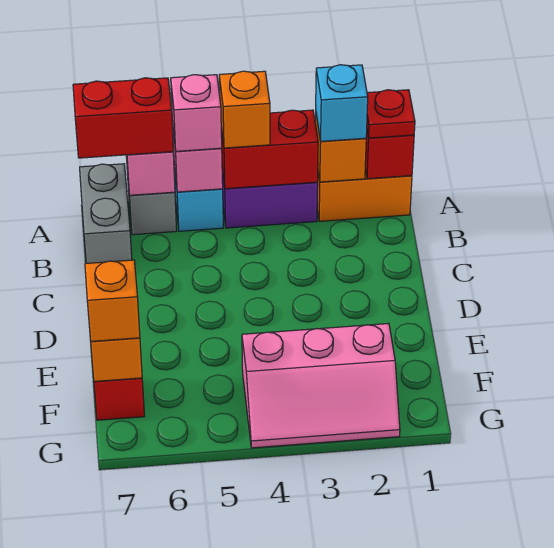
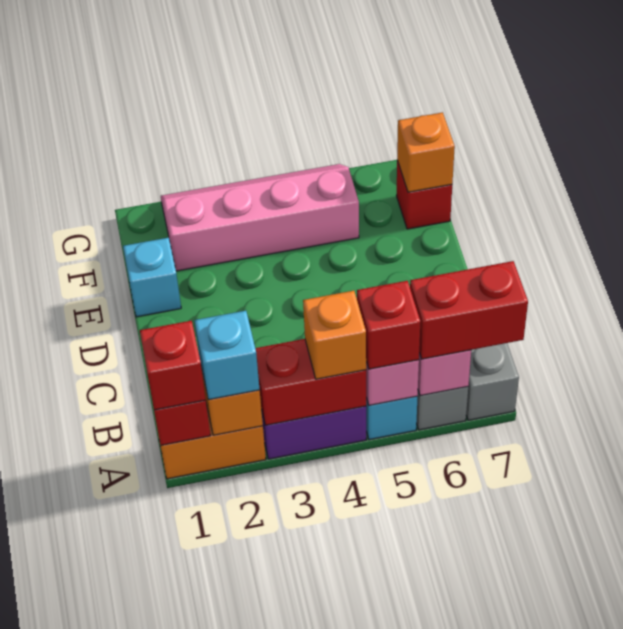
red 1x1 plate [367,90,415,138] -> red 1x1 brick [140,321,206,410]
pink 1x1 brick [171,75,222,151] -> red 1x1 brick [357,281,420,369]
none -> cyan 1x1 brick [123,238,181,317]
pink 2x3 slope [242,323,400,448] -> pink 2x4 slope [161,164,359,271]
orange 1x1 brick [85,260,140,341] -> none

